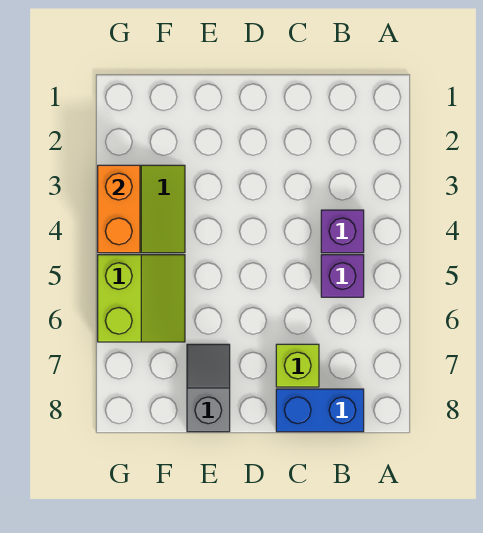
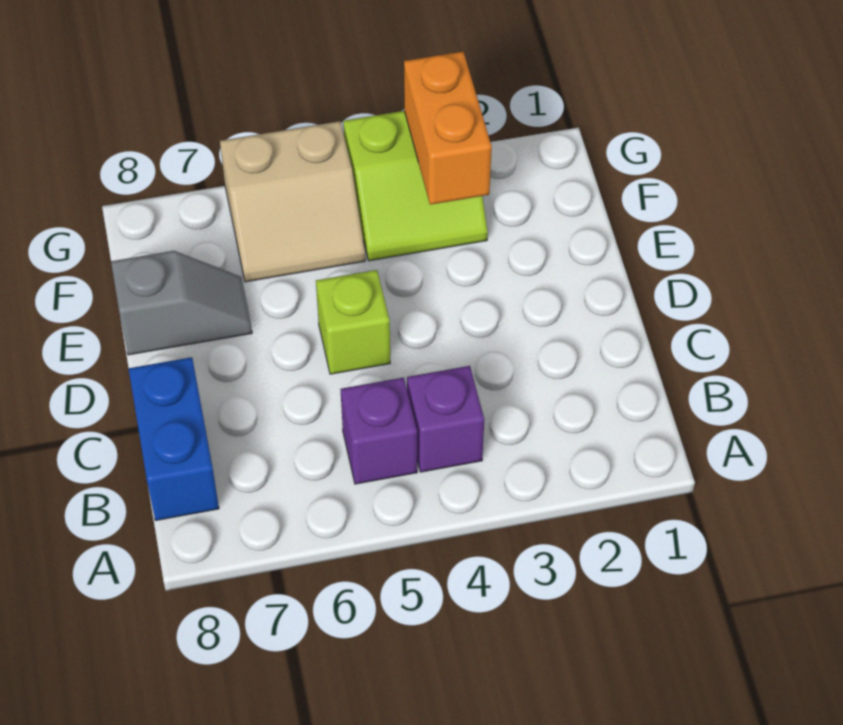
lime 1x1 brick [276,344,319,387] -> lime 1x1 brick moved to [316,270,390,374]
lime 2x2 slope [98,255,185,342] -> tan 2x2 slope [220,121,365,282]
orange 1x2 brick [98,165,140,253] -> orange 1x2 brick turned to [404,52,492,205]

